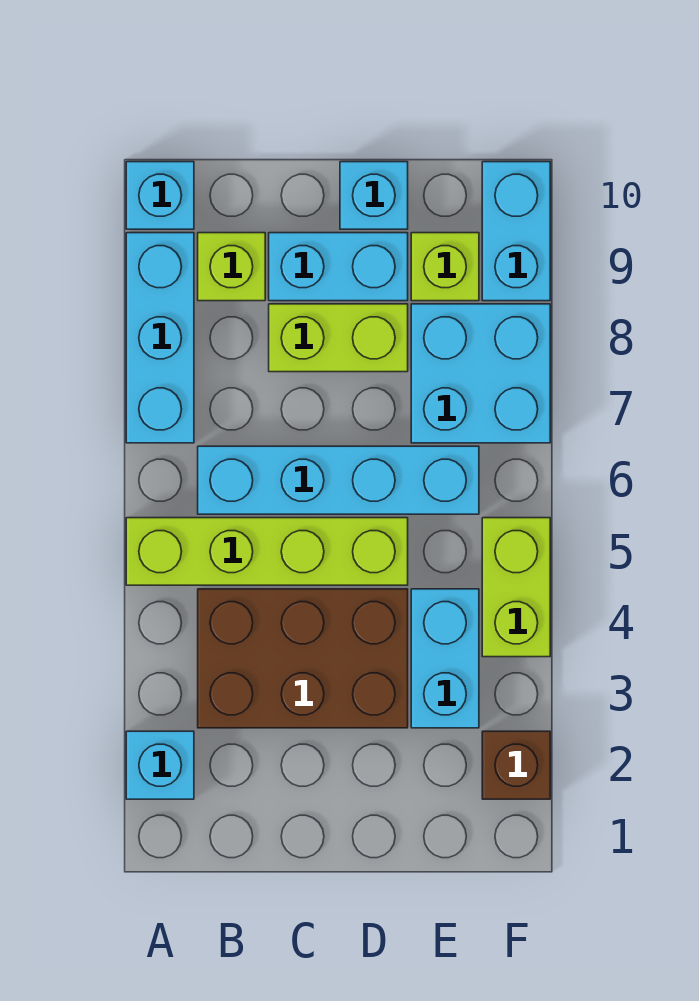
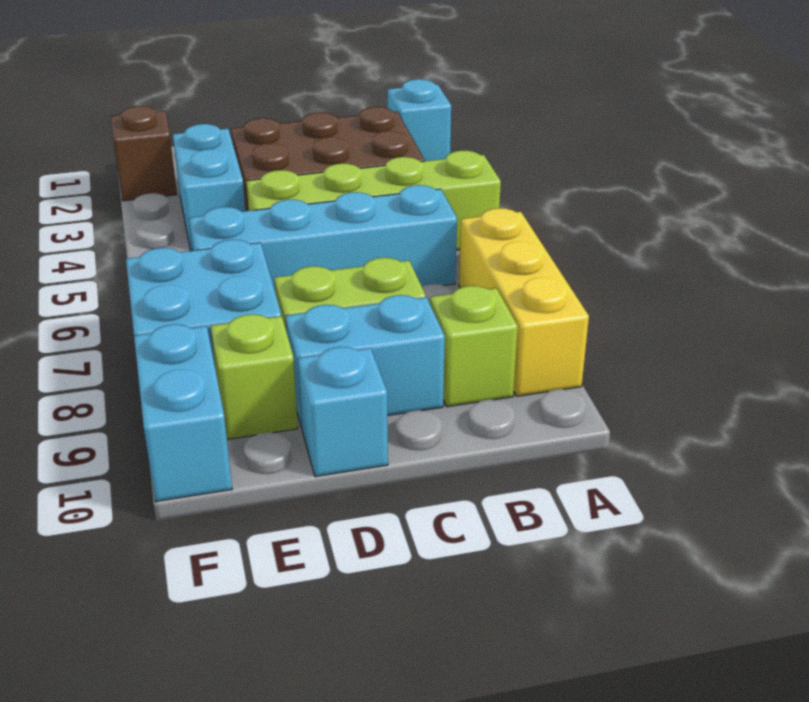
cyan 1x3 brick [126,233,194,443] -> yellow 1x3 brick [459,208,589,396]
cyan 1x1 brick [126,162,194,229] -> none
lime 1x2 brick [482,518,550,657] -> none

